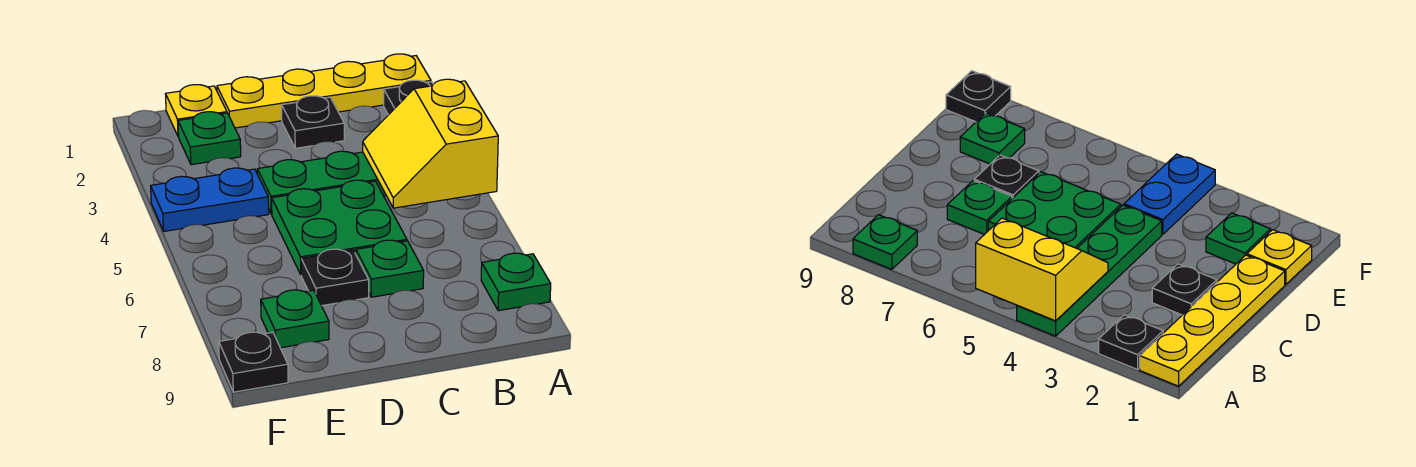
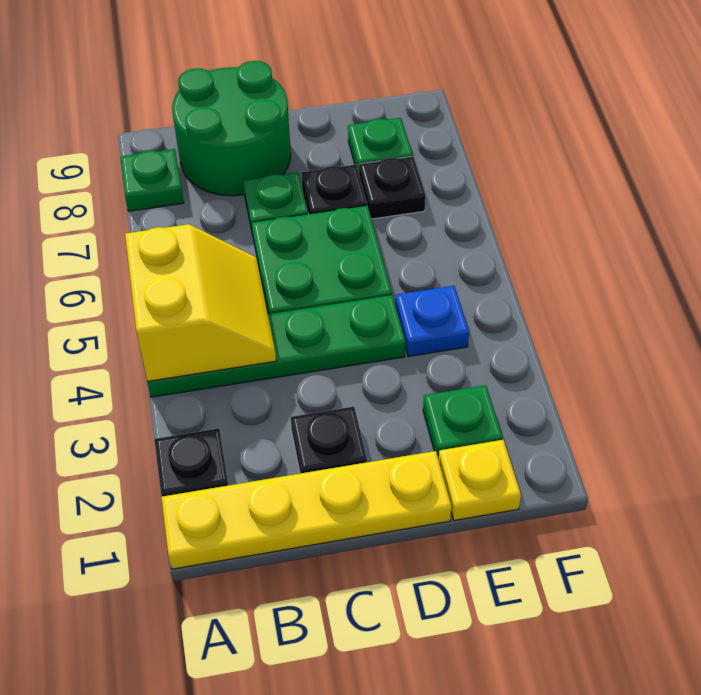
none -> green 2x2 round brick [172,61,291,196]
blue 1x2 plate [151,168,269,231] -> blue 1x1 plate [395,286,469,357]
black 1x1 plate [219,332,288,392] -> black 1x1 plate moved to [359,156,426,219]

